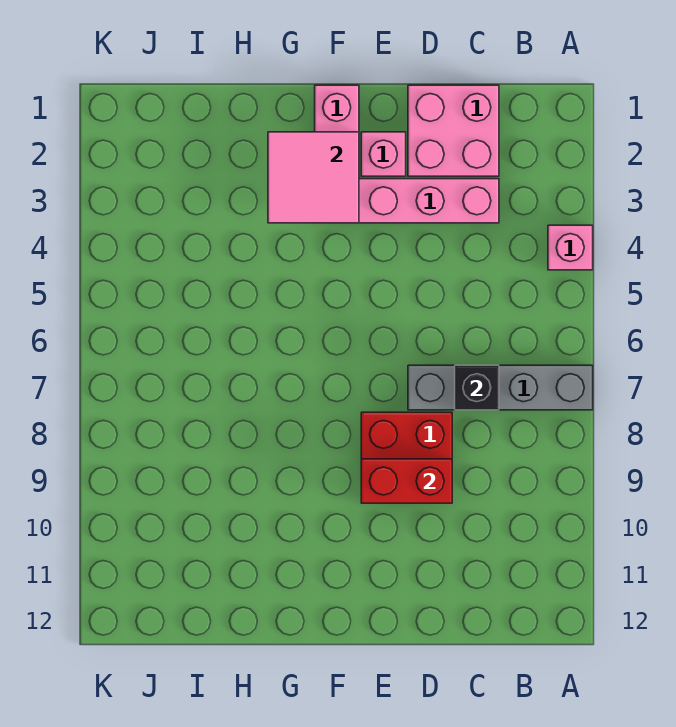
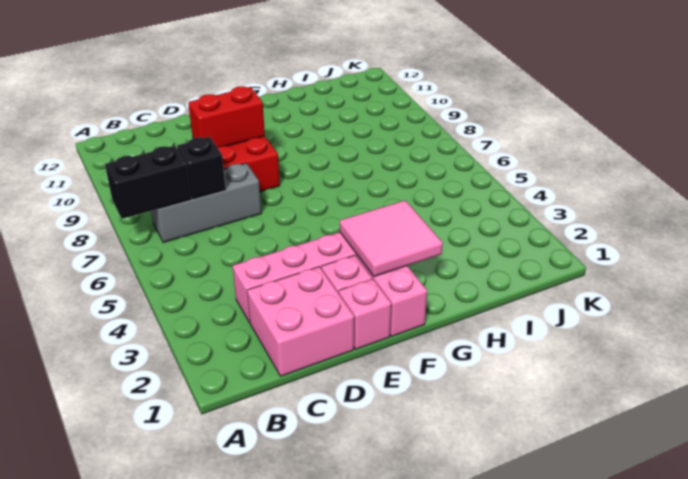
pink 1x1 brick [548,225,593,270] -> pink 1x1 brick moved to [339,279,391,349]
grey 1x4 brick [408,365,593,410] -> grey 1x3 brick [151,163,261,243]
none -> black 1x2 brick [105,146,191,219]

